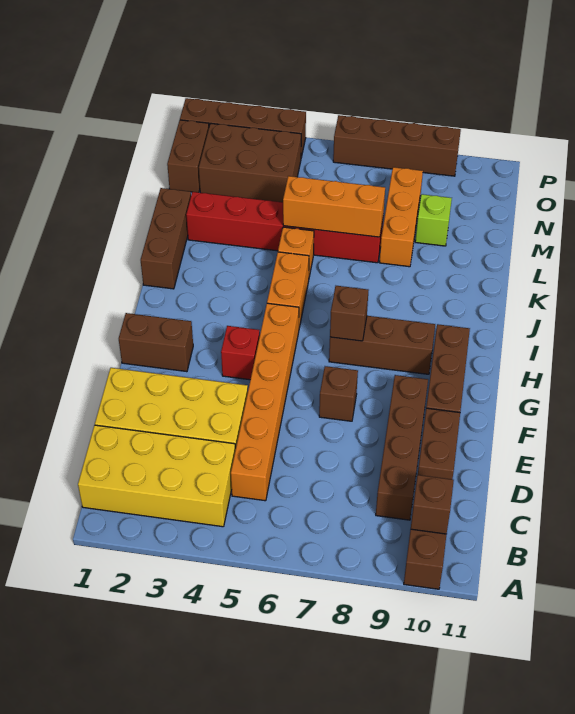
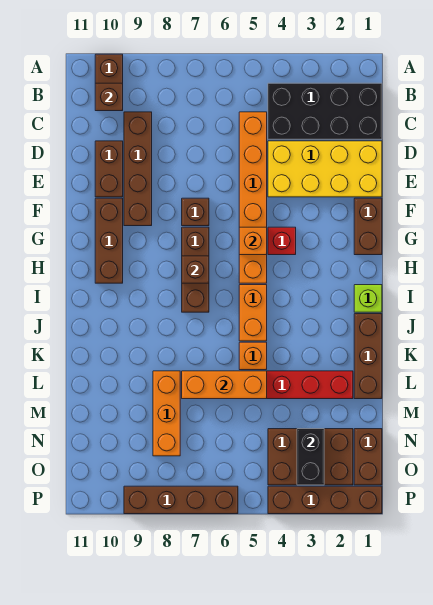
yellow 2x4 brick [78,425,235,527] -> black 2x4 brick [268,83,382,139]
brown 1x2 brick [119,313,193,372] -> brown 1x2 brick turned to [354,198,382,255]
none -> orange 1x1 brick [239,227,267,255]
brown 1x3 brick [329,316,435,374] -> brown 1x3 brick turned to [182,227,209,312]
lime 1x1 brick [415,194,452,246] -> lime 1x1 brick moved to [354,285,382,312]
none -> black 1x2 brick [297,429,324,485]

